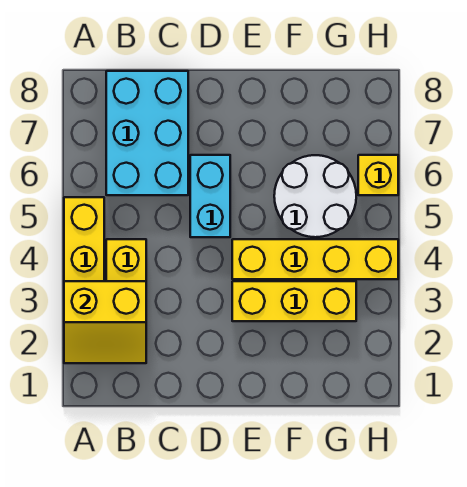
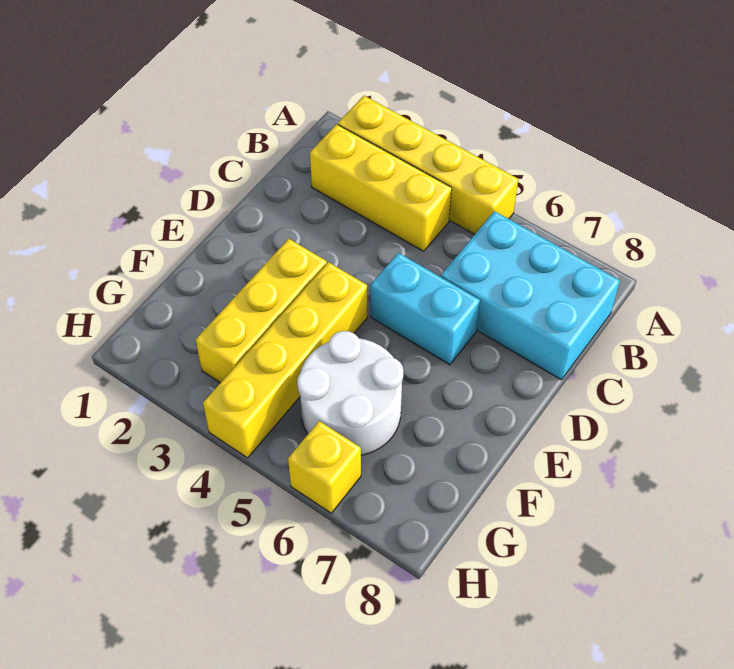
yellow 2x2 slope [64,281,146,363] -> none

